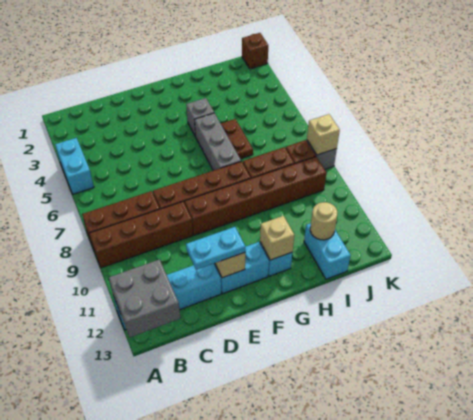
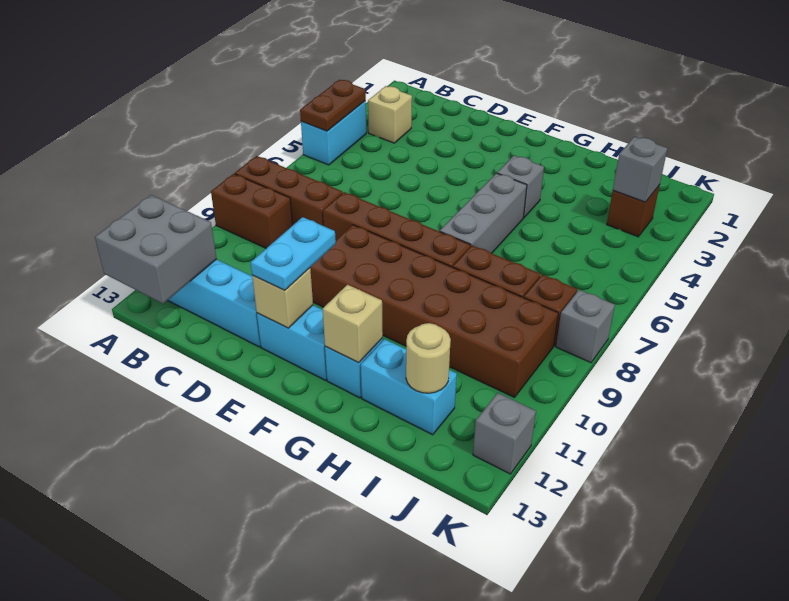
brown 1x4 brick [89,202,193,268] -> brown 1x2 brick [211,174,292,248]
cyan 1x2 plate [186,227,245,270] -> cyan 1x2 plate turned to [251,217,336,290]
brown 1x6 brick [185,157,326,235] -> brown 2x6 brick [310,225,558,398]
brown 1x2 plate [221,119,253,159] -> brown 1x2 plate moved to [300,80,366,131]
cyan 1x2 brick [304,223,351,279] -> cyan 1x2 brick turned to [361,339,457,435]
none -> grey 1x1 brick [613,137,667,202]
brown 1x1 brick [242,33,268,69] -> brown 1x1 brick moved to [607,185,660,237]
tan 1x1 brick [307,114,340,155] -> tan 1x1 brick moved to [368,86,412,143]
none -> grey 1x1 brick [473,393,536,474]

